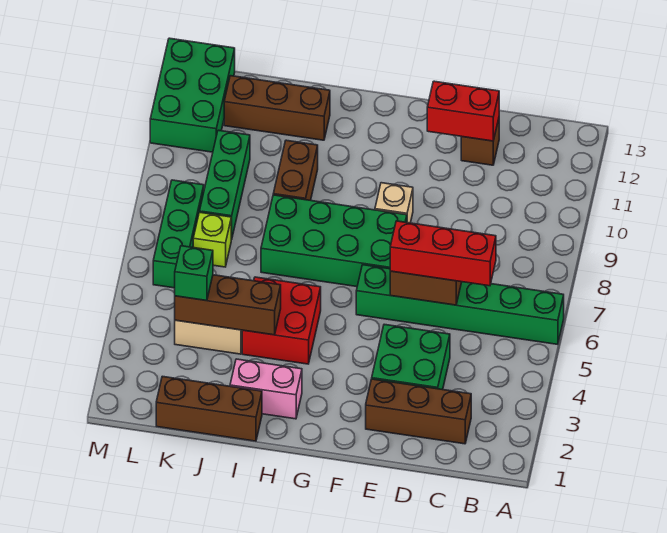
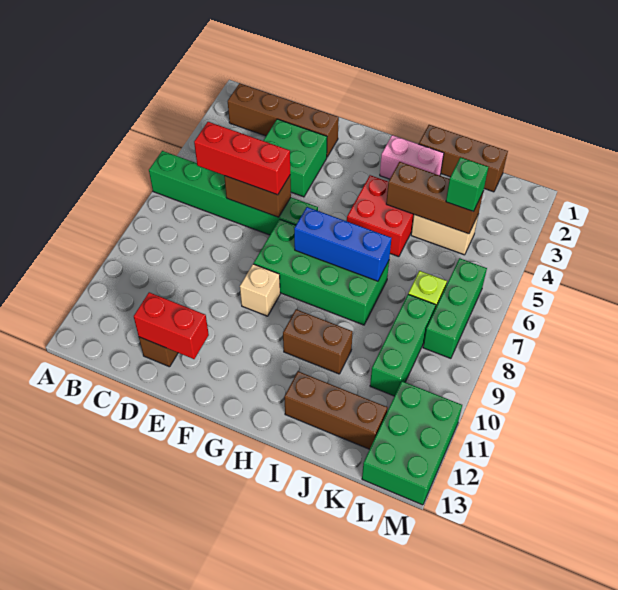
brown 1x3 brick [366,379,471,444] -> brown 1x4 brick [228,83,339,157]
none -> blue 1x3 brick [294,207,392,281]
brown 1x2 brick [273,140,318,200] -> brown 1x2 brick turned to [283,309,353,374]

